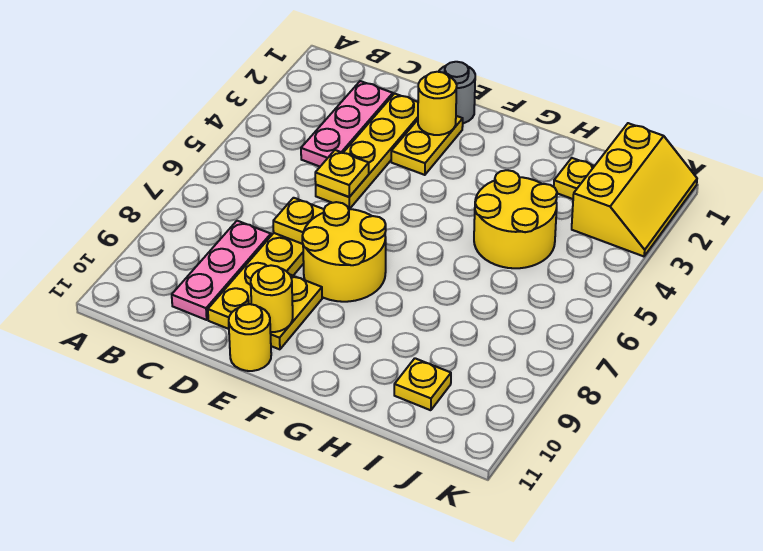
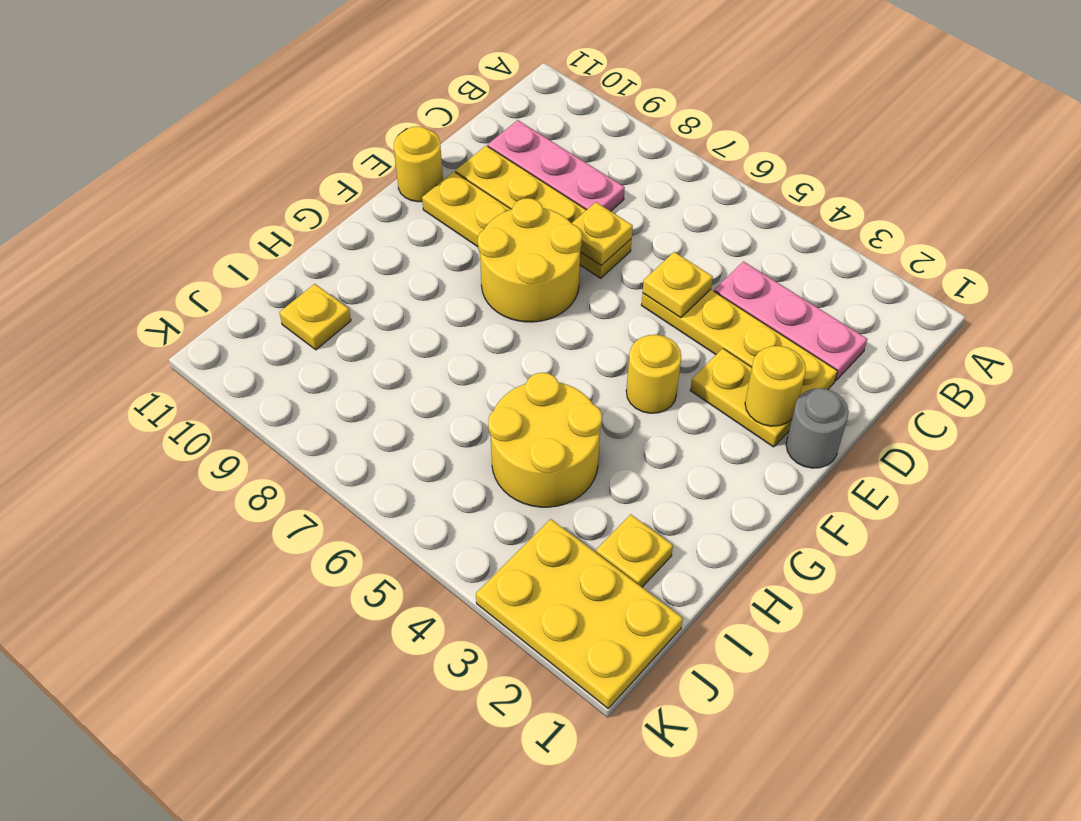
yellow 1x1 round brick [251,265,293,332] -> yellow 1x1 round brick moved to [626,335,681,413]
yellow 2x3 slope [572,123,697,256] -> yellow 2x3 plate [476,519,683,708]

